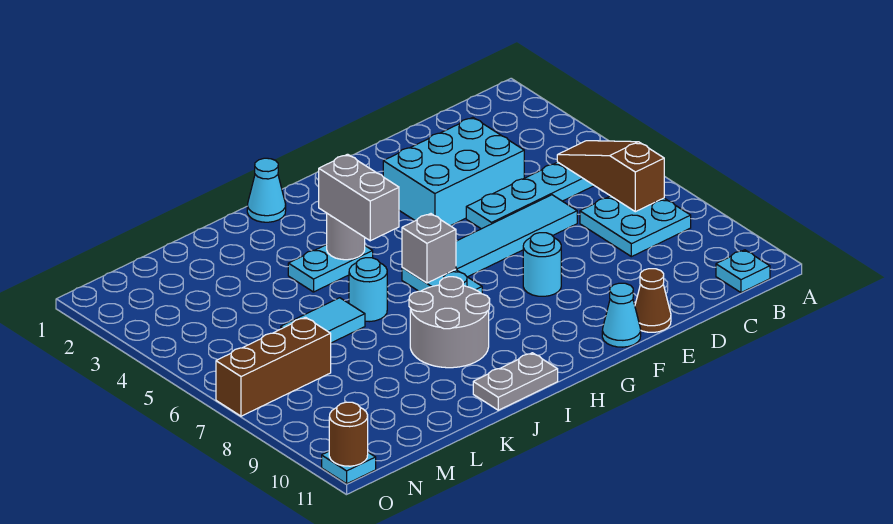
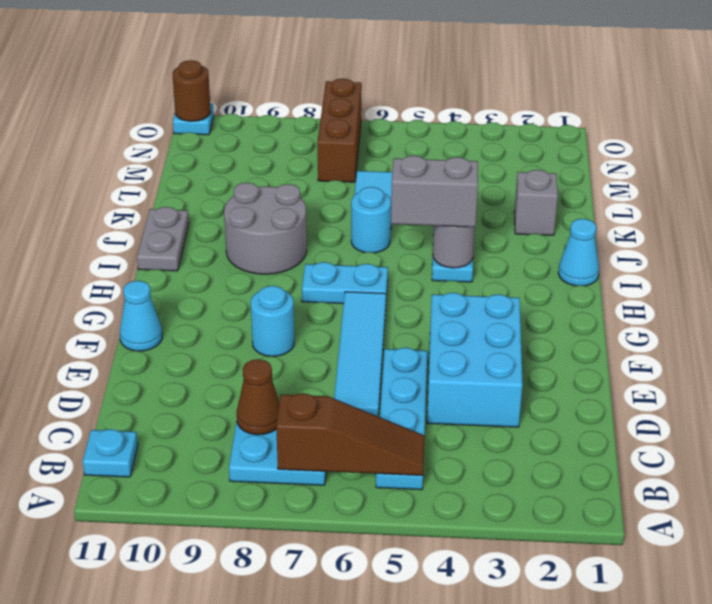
brown 1x1 cone [635,269,671,332] -> brown 1x1 cone moved to [237,359,280,435]
grey 1x1 brick [402,214,456,283] -> grey 1x1 brick moved to [514,170,558,235]

